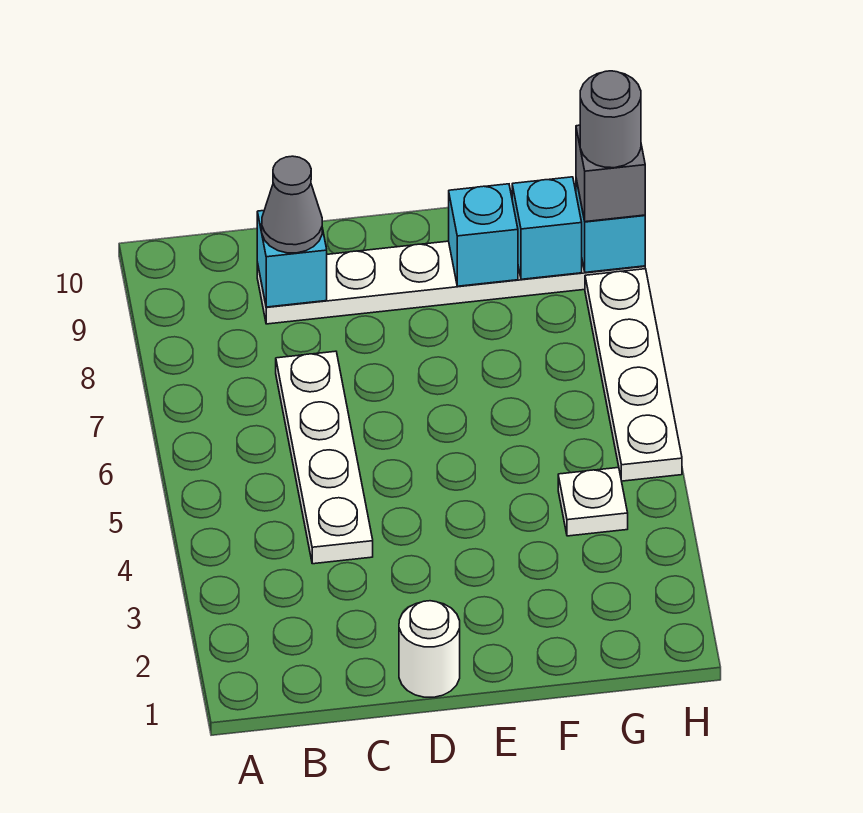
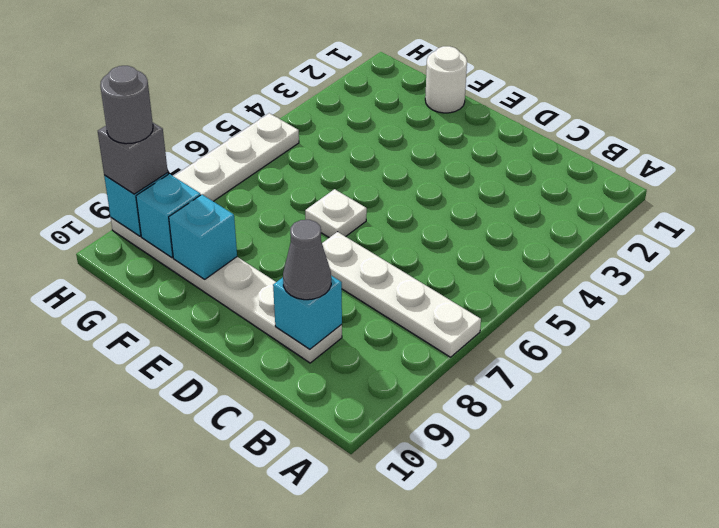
white 1x4 plate [276,351,373,564] -> white 1x4 plate turned to [322,232,481,357]
white 1x1 round brick [399,601,460,697] -> white 1x1 round brick moved to [425,46,467,113]
white 1x1 plate [558,467,628,536] -> white 1x1 plate moved to [305,189,367,238]

